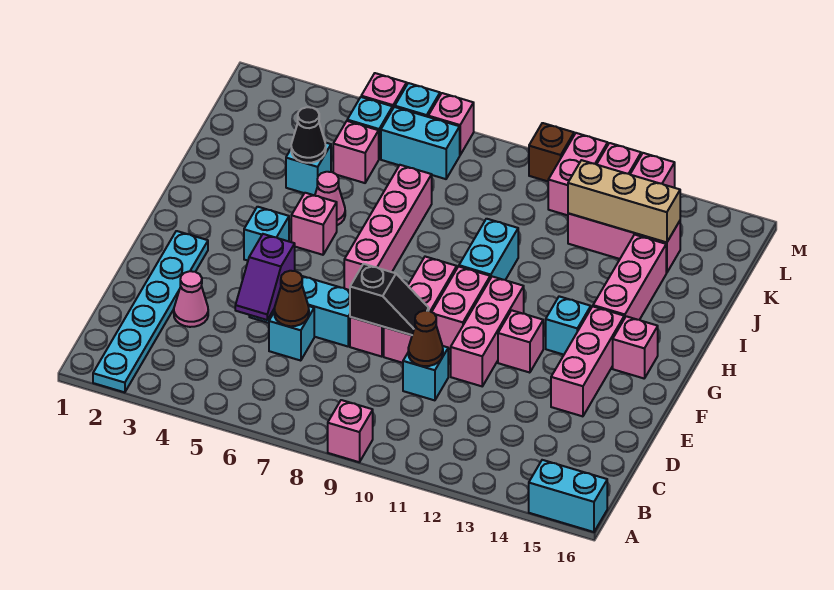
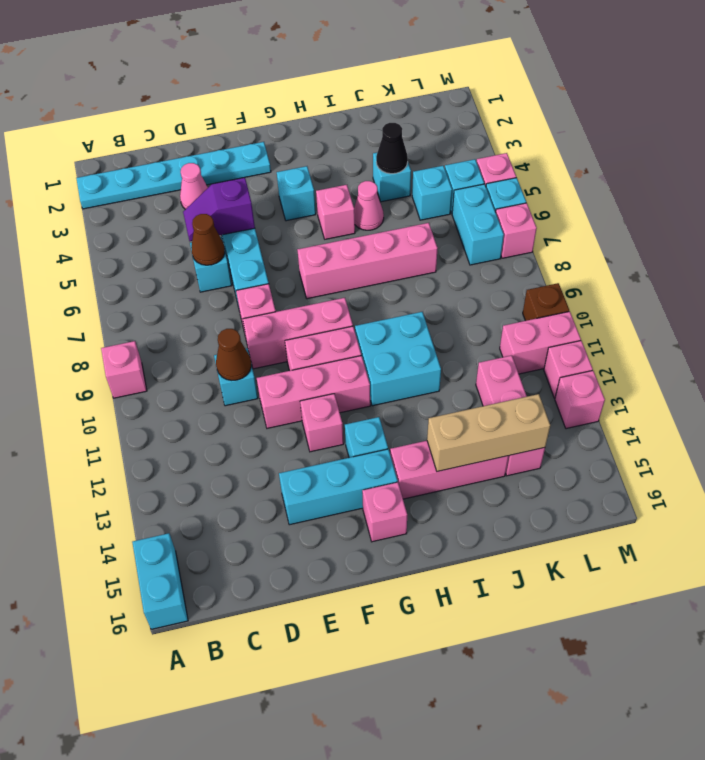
black 1x2 slope [350,264,429,335] -> none
pink 1x3 brick [551,306,624,416] -> cyan 1x3 brick [279,449,398,525]
cyan 1x2 brick [459,219,518,280] -> cyan 2x2 brick [355,312,441,406]
pink 1x1 brick [333,121,379,183] -> cyan 1x1 brick [412,166,452,220]
tan 1x3 brick [568,160,680,242] -> tan 1x3 brick turned to [427,394,550,471]

